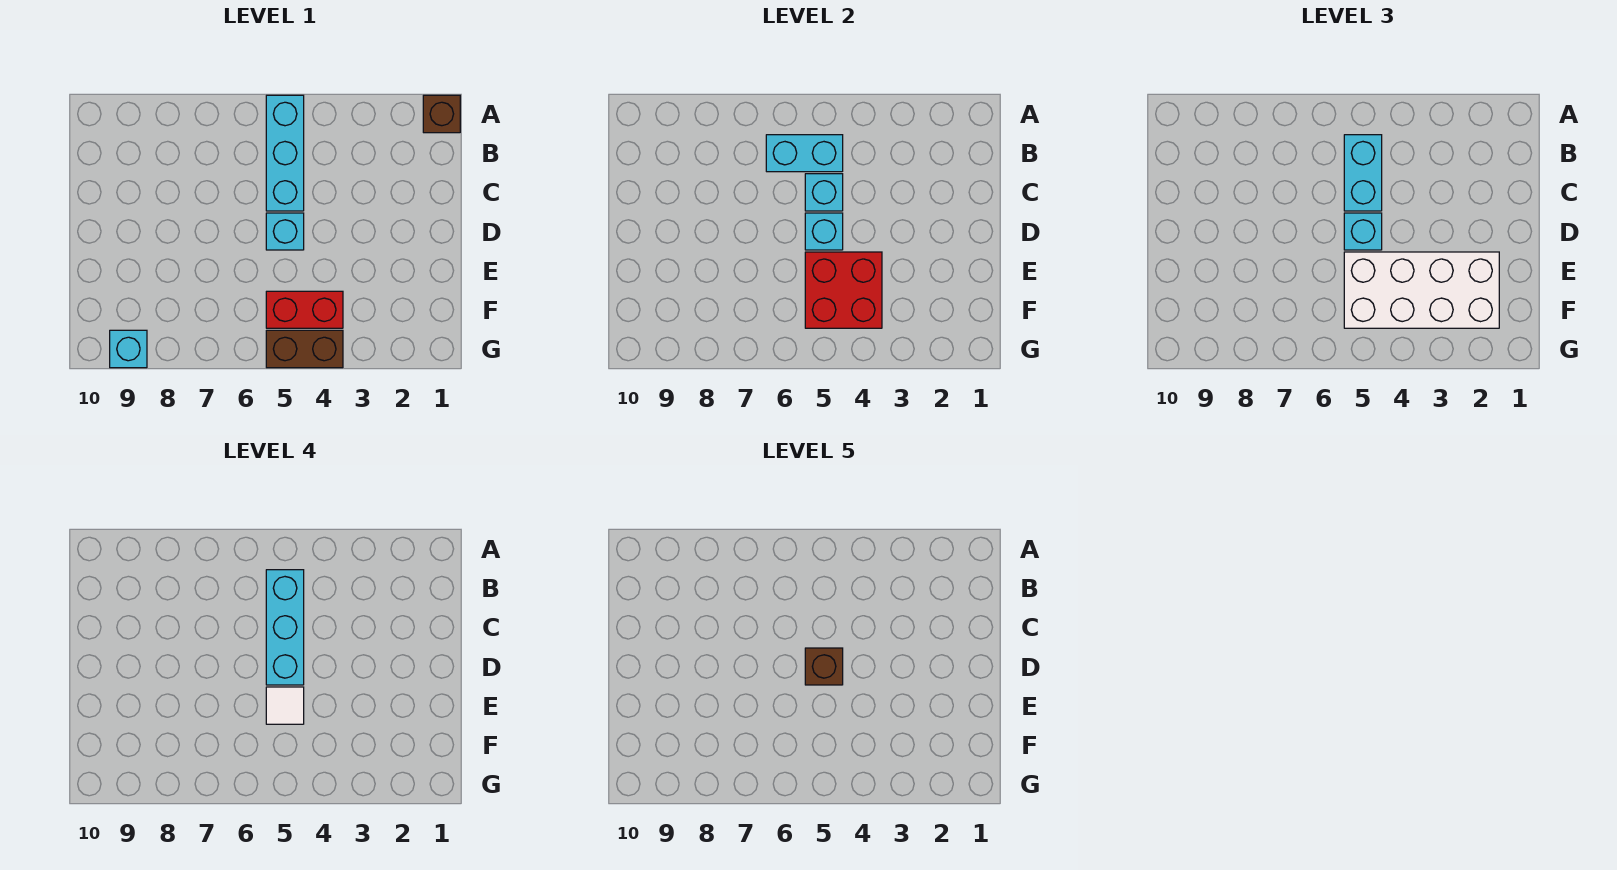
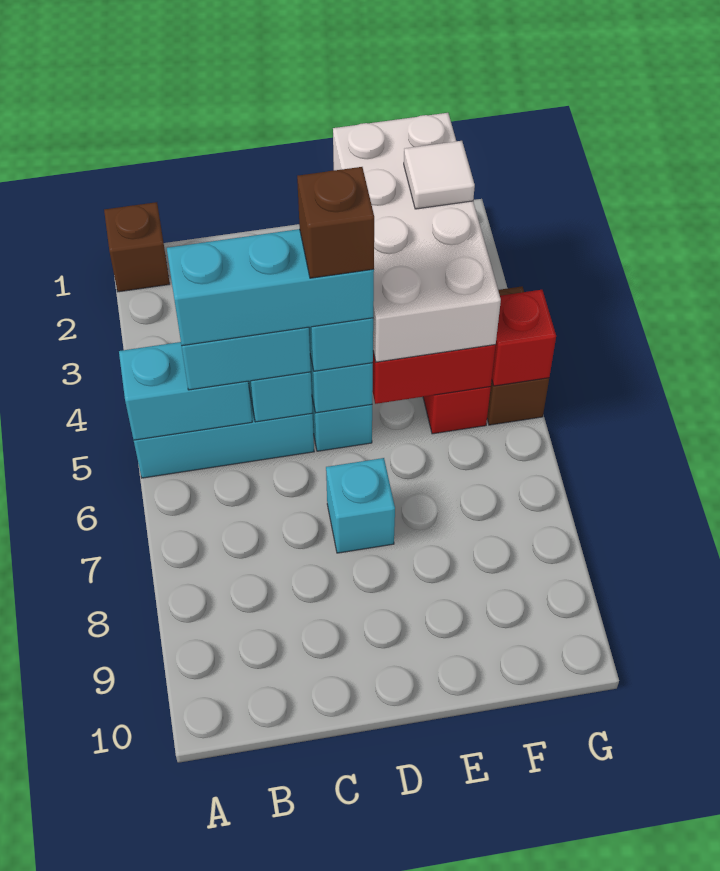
cyan 1x2 brick [766,135,843,172] -> cyan 1x2 brick turned to [119,342,252,440]
white 1x1 tile [266,687,304,724] -> white 1x1 tile moved to [404,141,475,209]
none -> red 1x1 brick [492,290,556,386]
cyan 1x1 brick [110,330,147,368] -> cyan 1x1 brick moved to [326,458,395,553]

